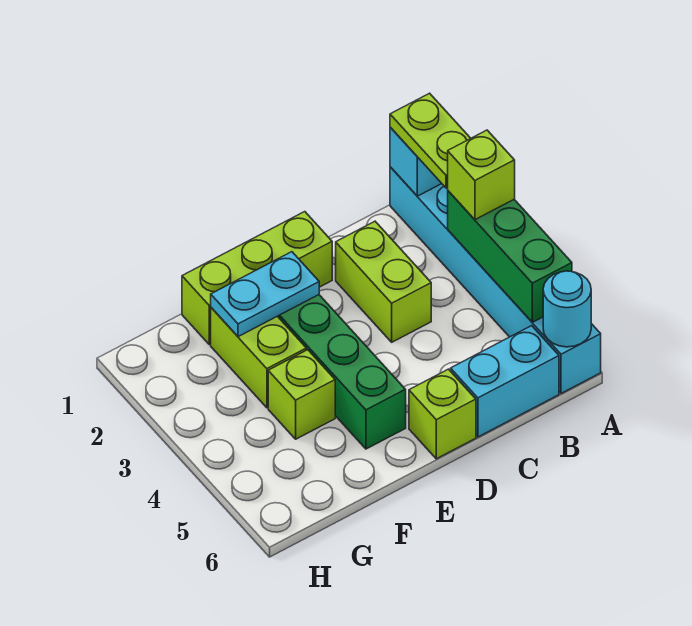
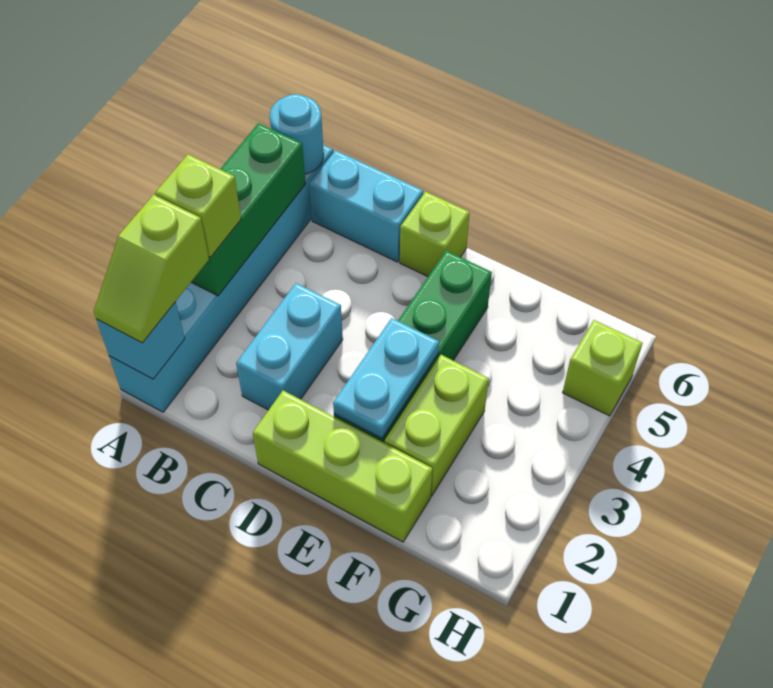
lime 1x2 plate [390,93,471,188] -> lime 1x2 slope [94,195,209,343]
lime 1x2 brick [336,221,431,342] -> cyan 1x2 brick [236,283,343,410]
cyan 1x2 plate [211,252,319,337] -> cyan 1x2 plate turned to [333,318,439,439]
lime 1x1 brick [268,350,335,439] -> lime 1x1 brick moved to [563,320,642,416]

